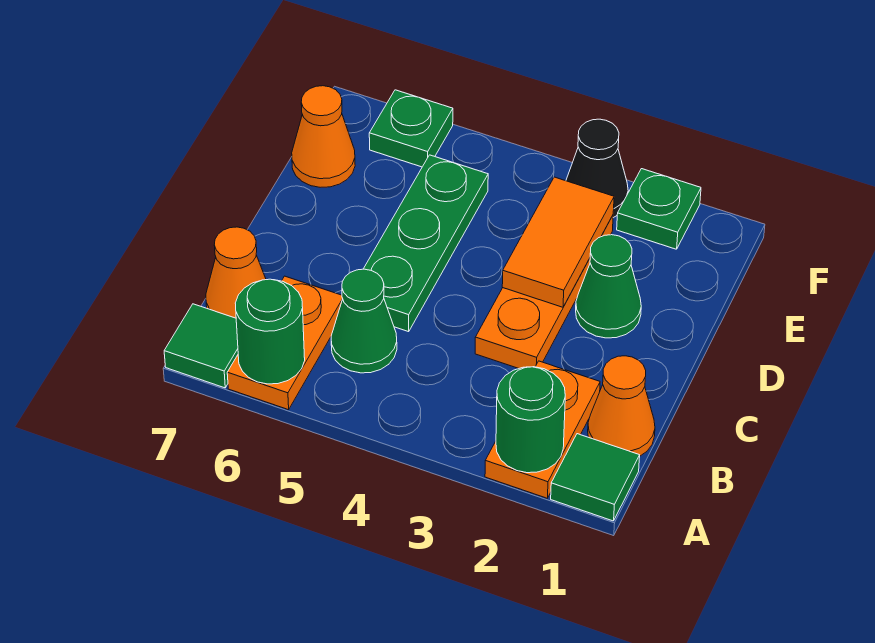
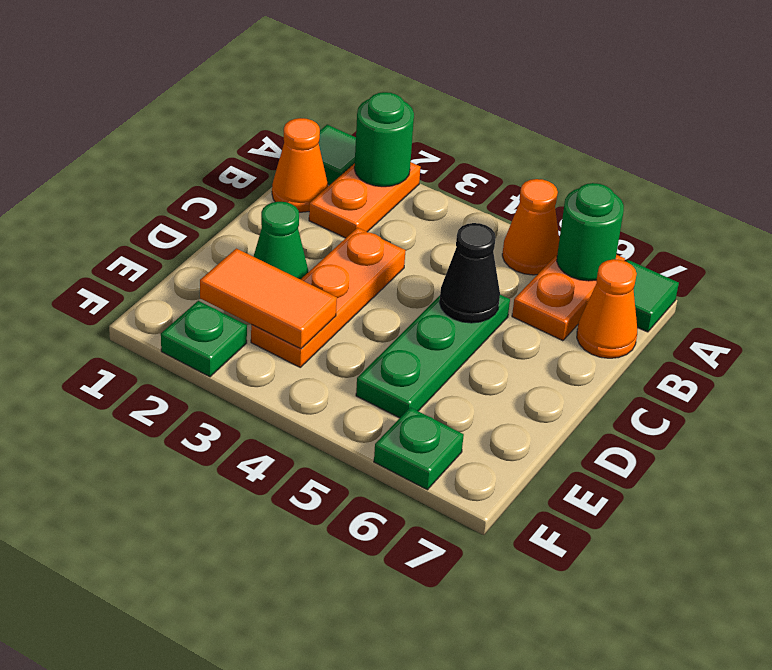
green 1x1 cone [331,269,397,373] -> none
orange 1x2 tile [502,177,614,307] -> orange 1x2 tile turned to [200,248,337,349]
orange 1x1 cone [292,86,355,187] -> orange 1x1 cone moved to [502,179,559,275]
black 1x1 cone [566,119,628,218] -> black 1x1 cone moved to [439,223,500,323]

